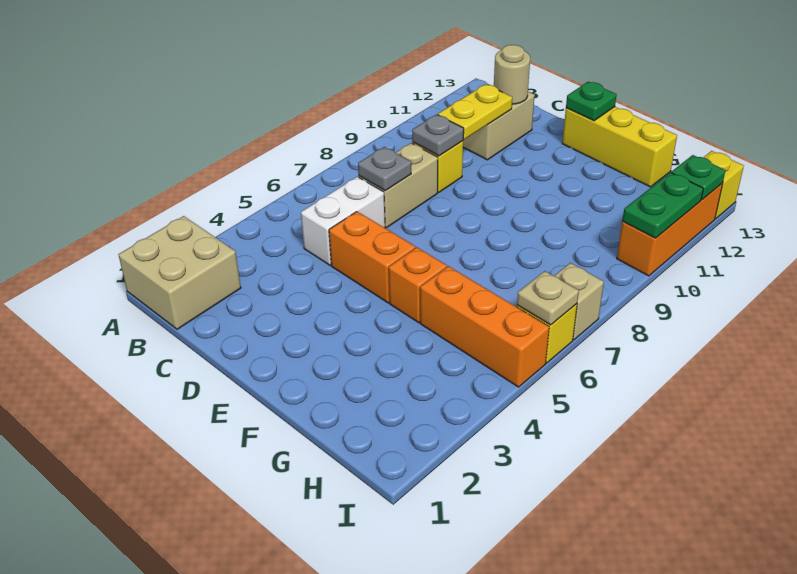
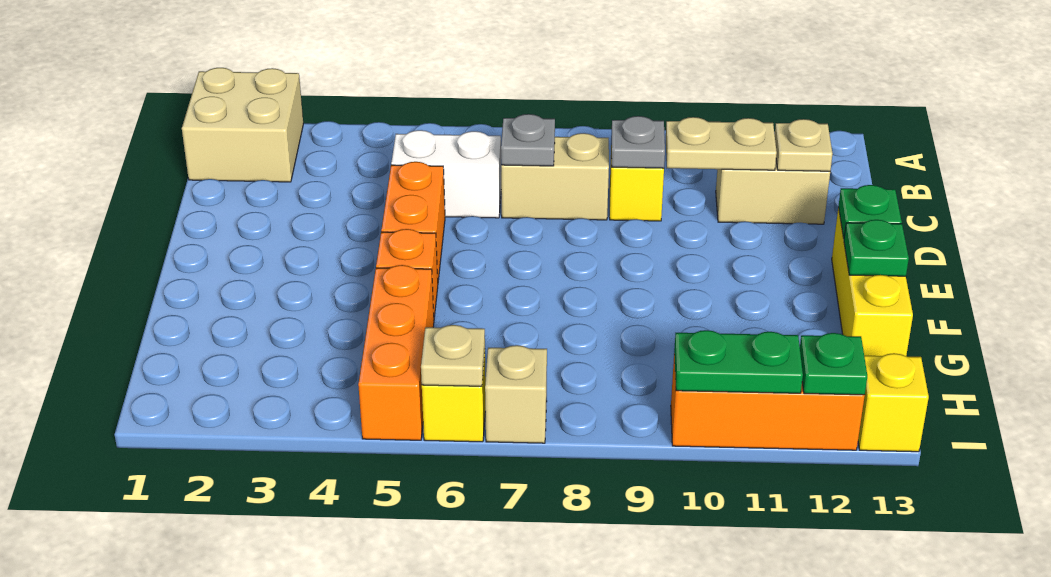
yellow 1x2 plate [438,84,512,139] -> tan 1x2 plate [666,117,777,170]
tan 1x1 round brick [494,45,530,104] -> tan 1x1 plate [775,119,832,171]
none -> green 1x1 plate [844,220,909,276]

